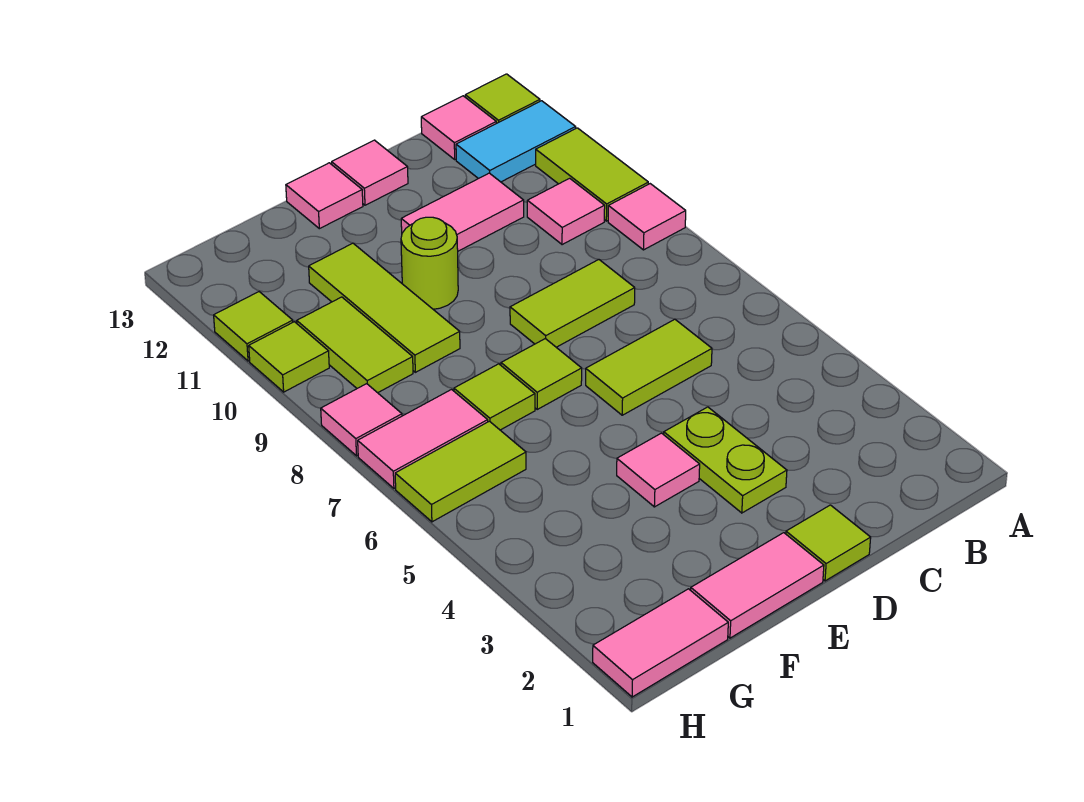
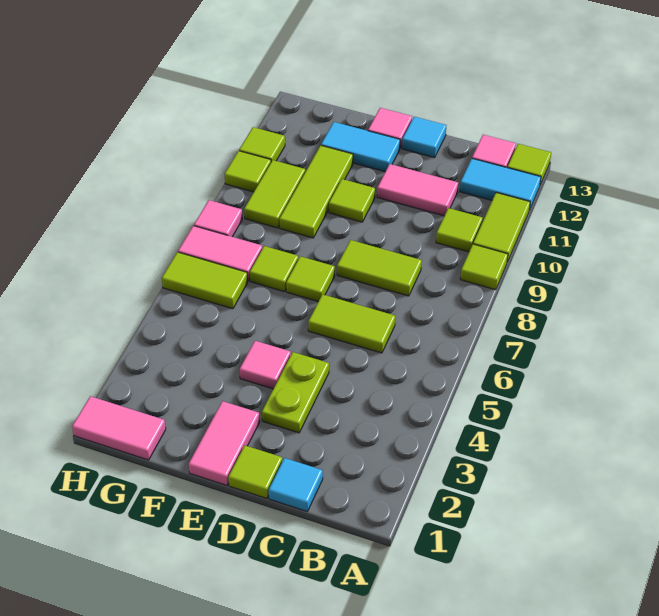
pink 1x1 tile [608,184,686,250] -> lime 1x1 tile [460,244,508,290]
pink 1x1 tile [527,178,605,245] -> lime 1x1 tile [436,208,483,252]
none -> cyan 1x1 tile [269,458,323,511]
pink 1x1 tile [332,140,408,205] -> cyan 1x1 tile [402,117,446,158]
pink 1x2 tile [691,533,824,638] -> pink 1x2 tile turned to [189,401,260,485]
lime 1x1 round brick [401,217,458,309] -> lime 1x1 tile [329,179,375,222]
none -> cyan 1x2 tile [321,122,400,172]

